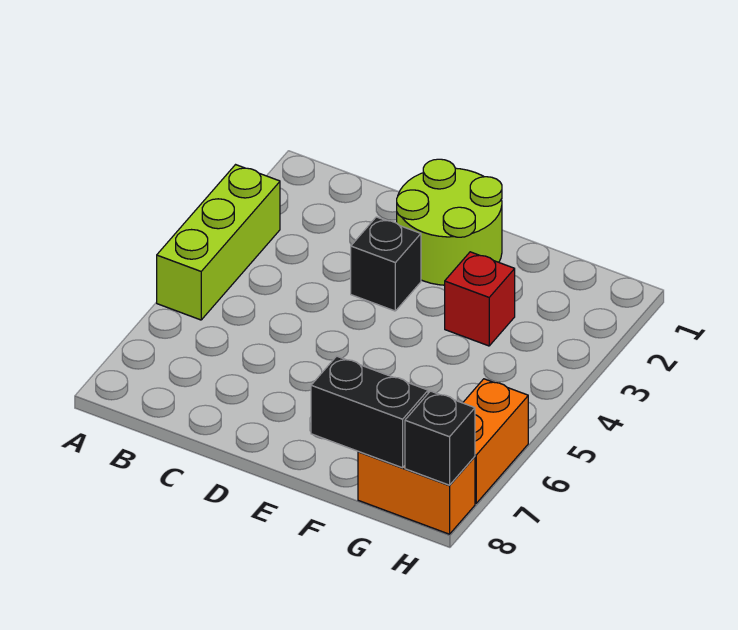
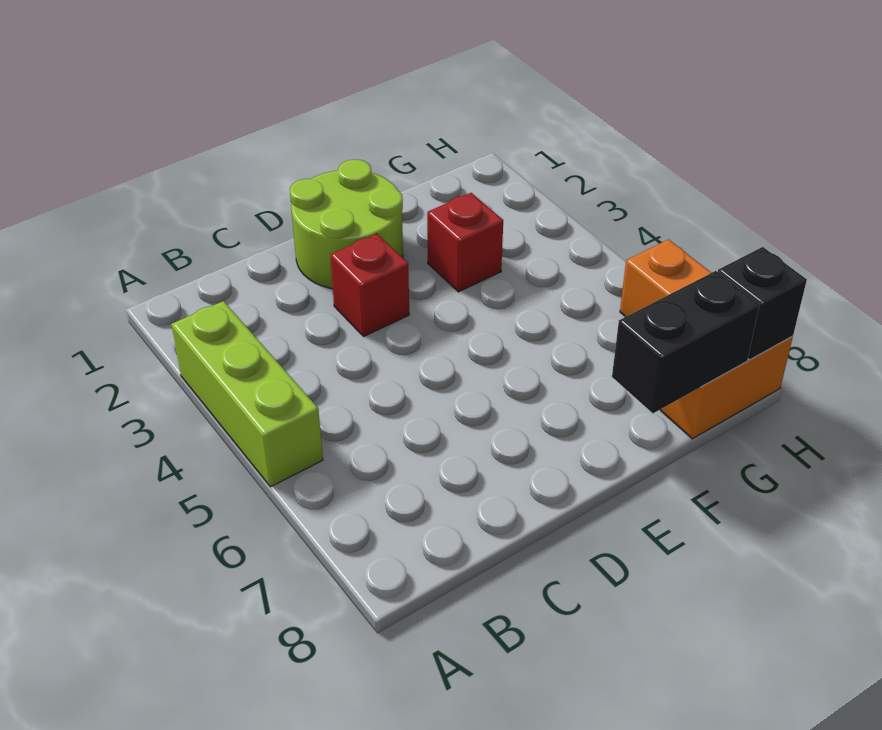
black 1x1 brick [351,217,421,311] -> red 1x1 brick [330,234,409,337]

